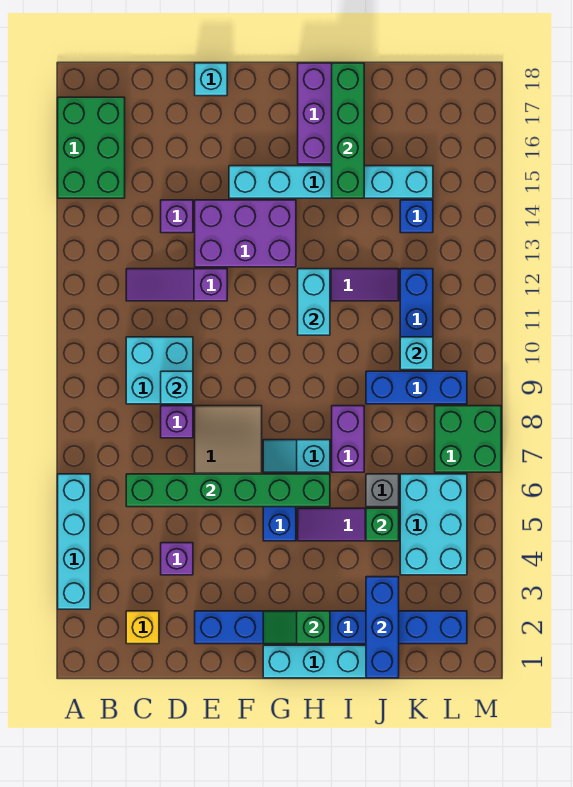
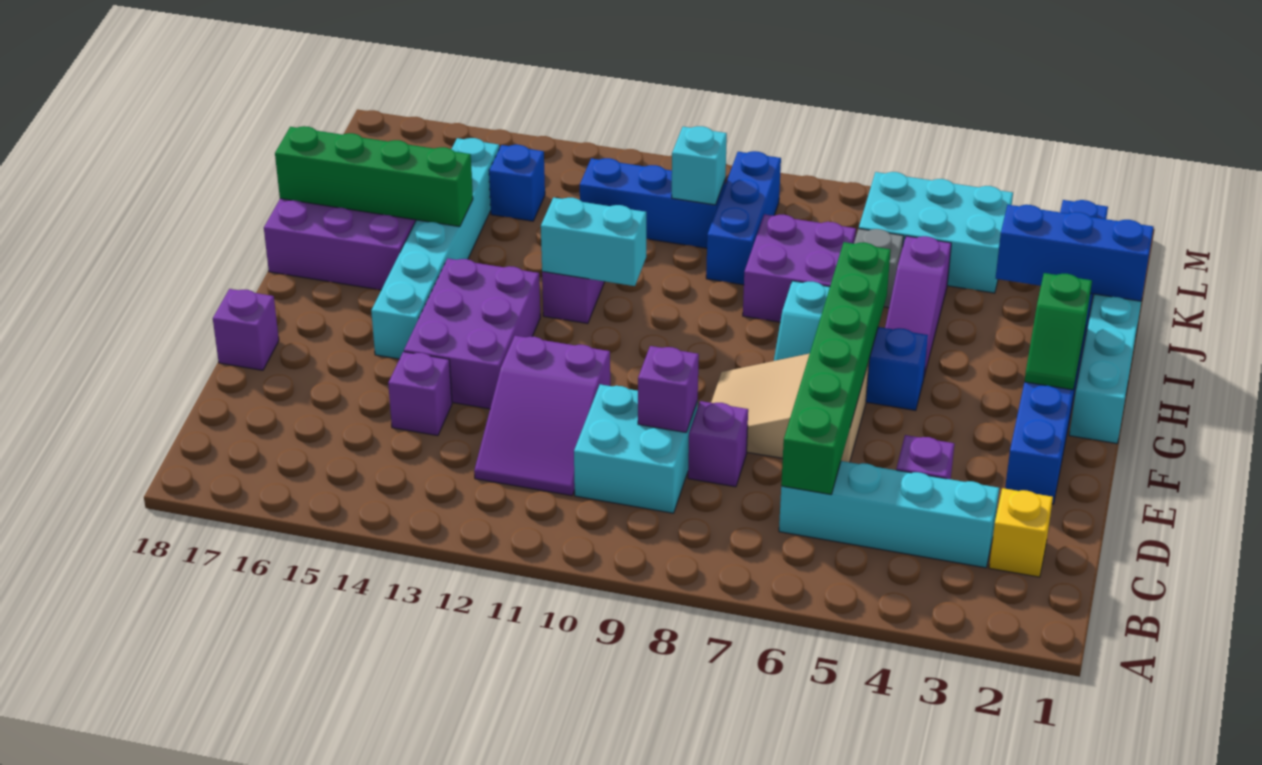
cyan 1x4 brick [58,474,90,609] -> cyan 1x4 brick moved to [779,461,999,568]
green 2x3 brick [58,97,125,198] -> none
purple 1x3 slope [126,269,227,301] -> purple 2x3 slope [474,336,610,496]
cyan 1x1 brick [161,371,193,404] -> purple 1x1 brick [638,346,699,432]
cyan 1x1 brick [195,63,227,96] -> purple 1x1 brick [213,289,279,370]
purple 1x2 brick [332,406,364,472] -> purple 2x2 brick [743,214,856,322]
green 1x1 brick [366,508,399,541] -> none
green 2x2 brick [435,406,501,472] -> none

